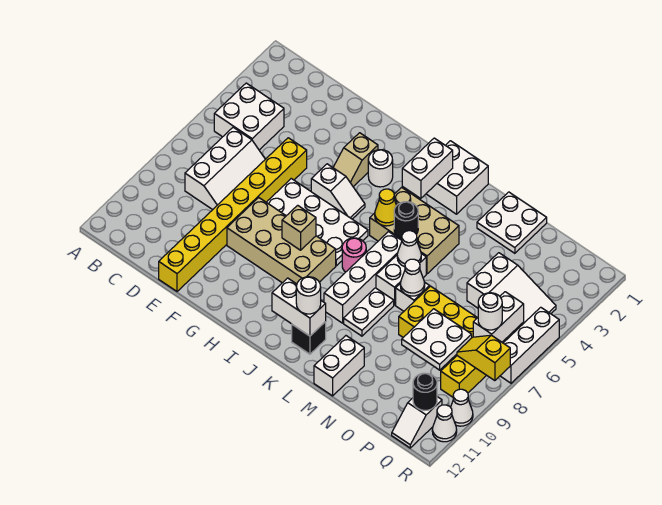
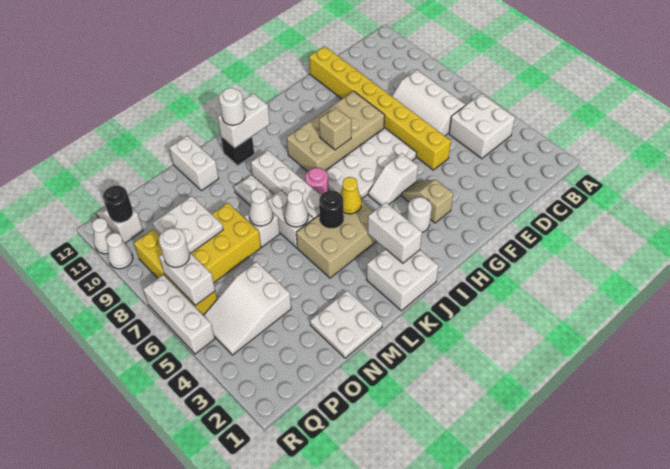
yellow 1x2 slope [457,335,510,381] -> none

